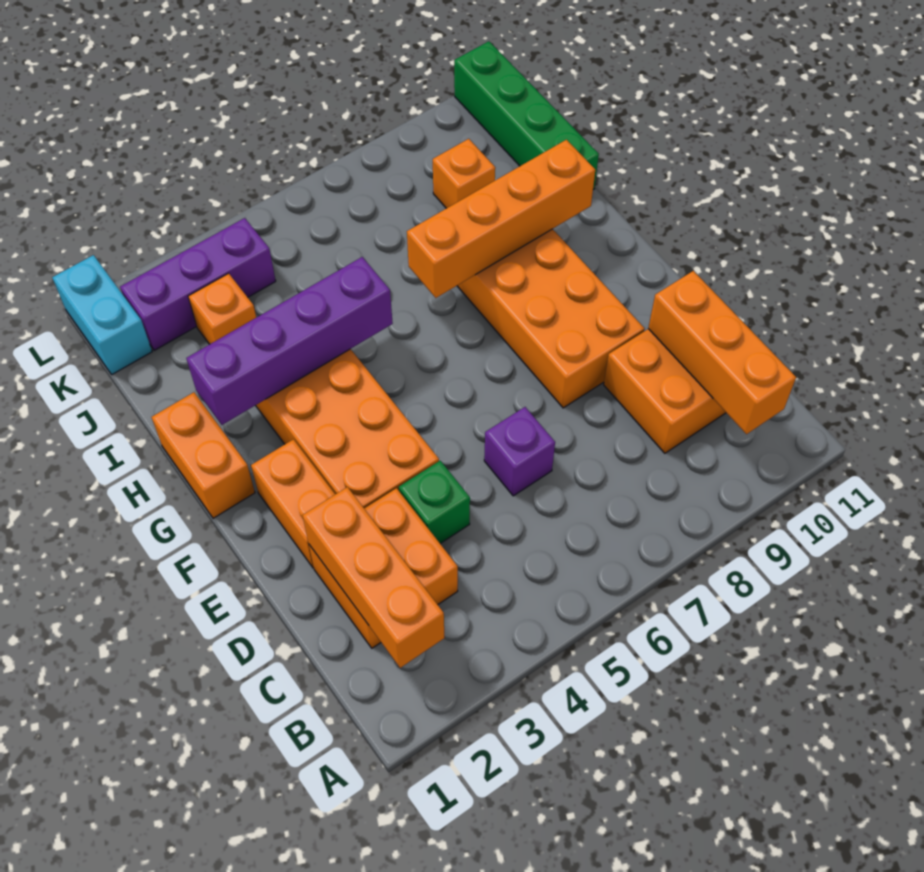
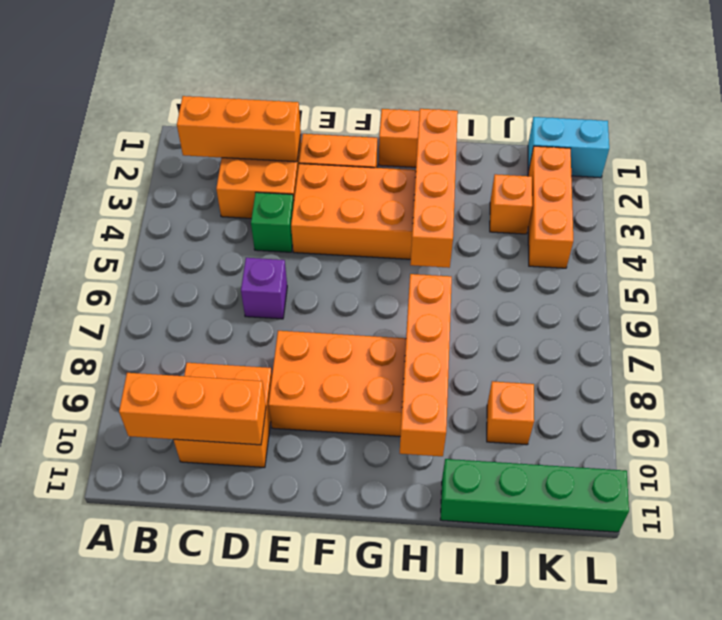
purple 1x4 brick [186,257,393,425] -> orange 1x4 brick [410,109,458,268]
purple 1x3 brick [120,218,276,350] -> orange 1x3 brick [528,146,573,268]

